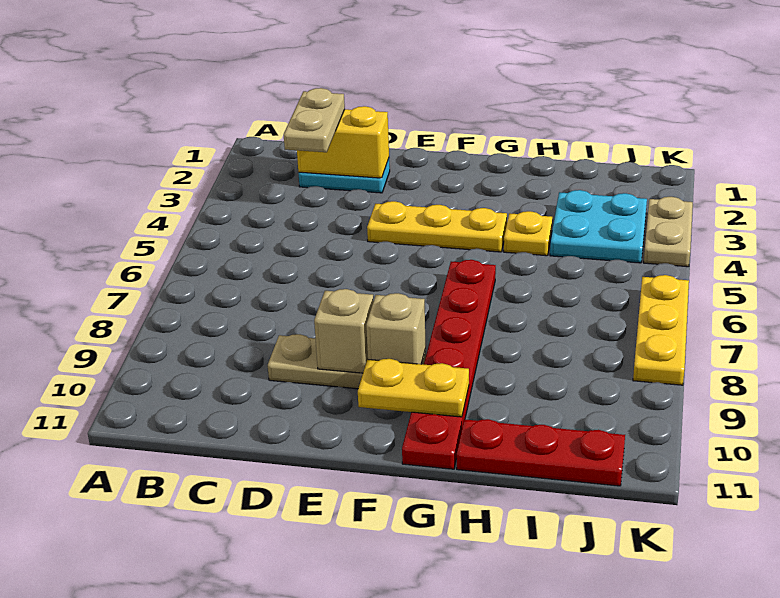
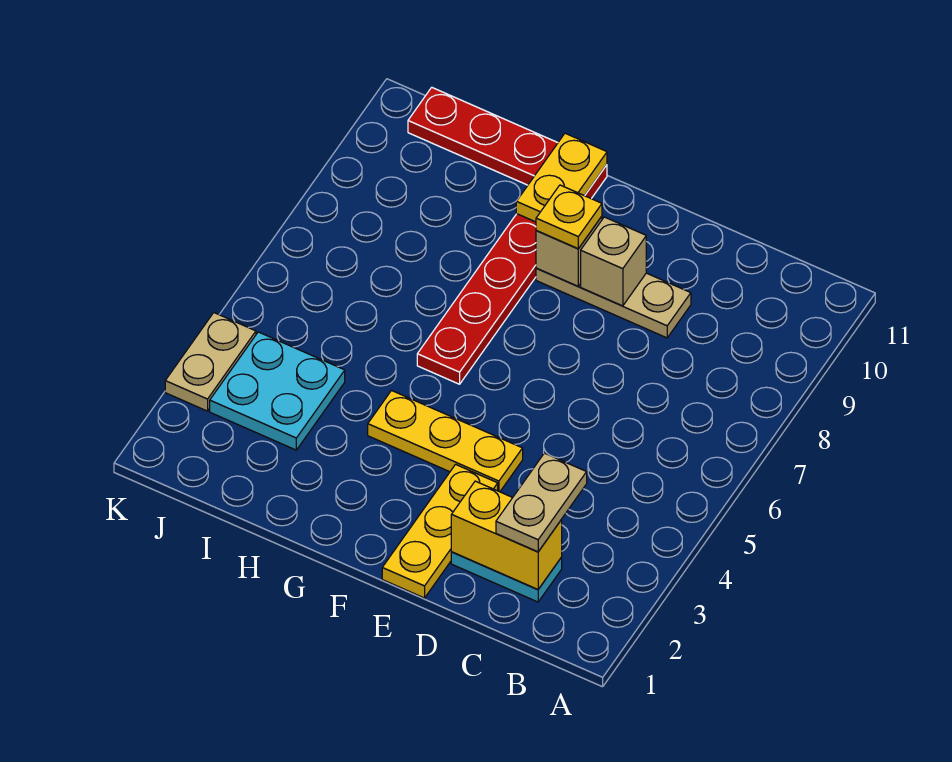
yellow 1x2 plate [358,359,469,417] -> yellow 1x2 plate turned to [516,133,607,222]
yellow 1x1 plate [504,211,552,256] -> yellow 1x1 plate moved to [536,185,602,249]
yellow 1x3 plate [633,275,689,385] -> yellow 1x3 plate moved to [382,464,498,598]

